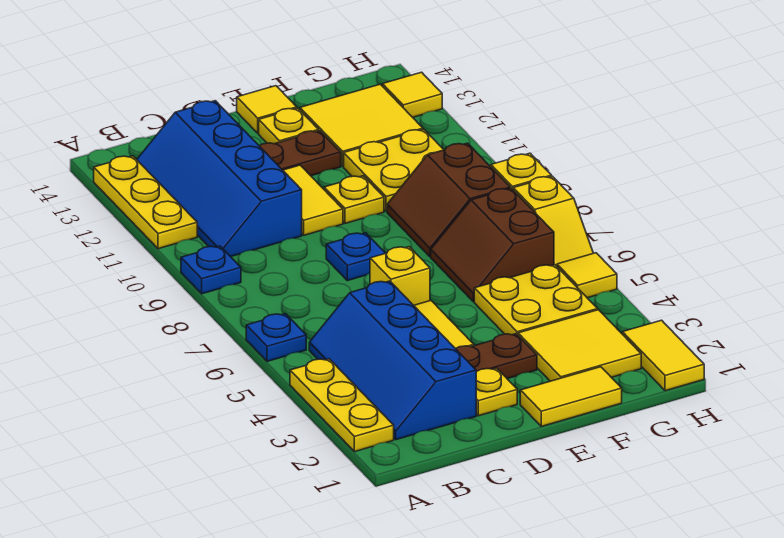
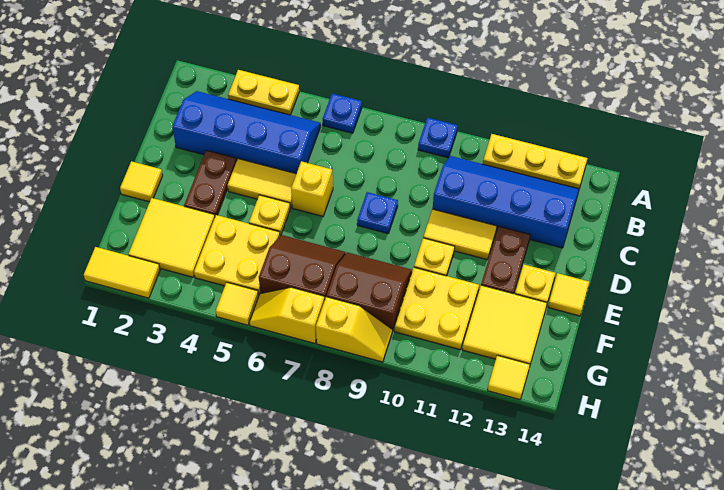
yellow 1x3 plate [290,359,394,452] -> yellow 1x2 plate [228,70,299,115]
yellow 1x1 plate [476,368,517,416] -> yellow 1x1 plate moved to [249,195,290,236]
yellow 1x2 tile [520,367,622,426] -> yellow 1x1 tile [120,161,163,202]

